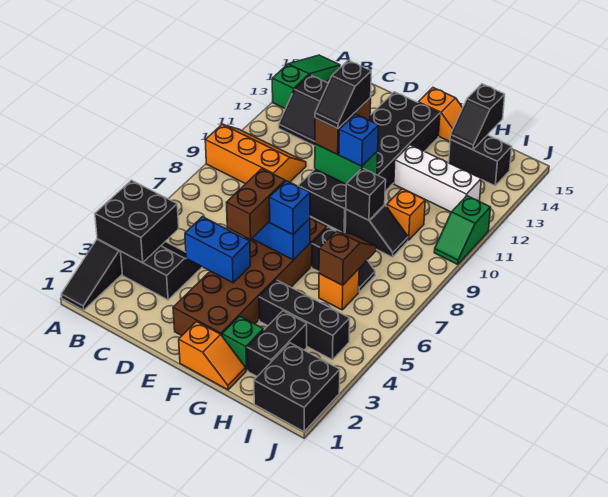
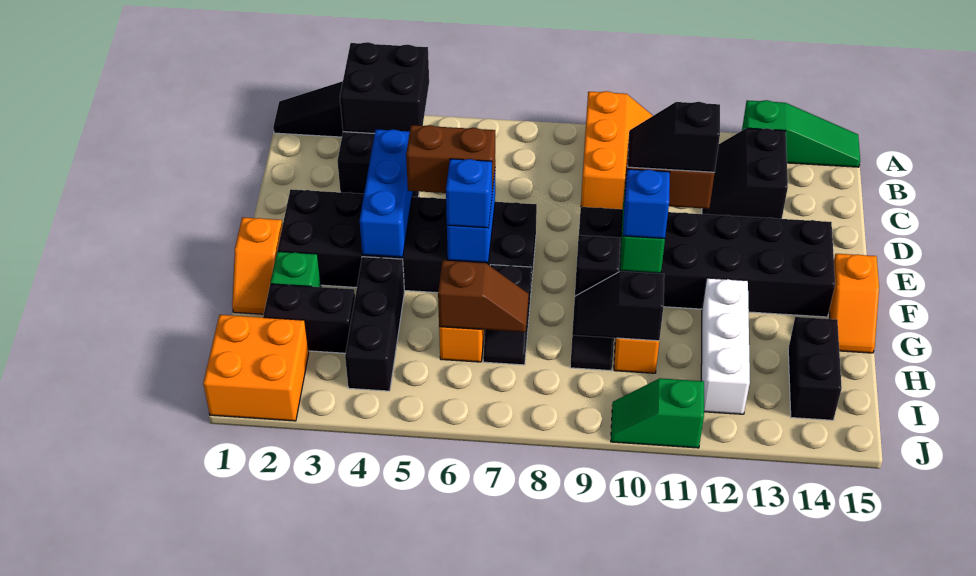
blue 1x2 brick [185,217,250,283] -> blue 1x3 brick [359,129,413,257]
brown 2x6 brick [173,218,327,336] -> black 2x6 brick [277,189,537,298]
black 1x2 slope [450,84,505,150] -> black 1x2 slope moved to [572,271,664,341]
black 2x2 brick [254,343,340,432] -> orange 2x2 brick [203,315,309,421]

